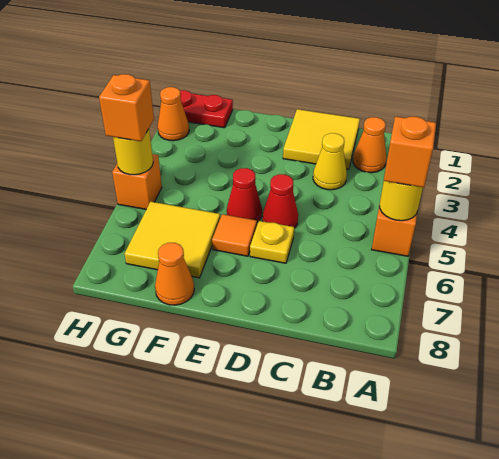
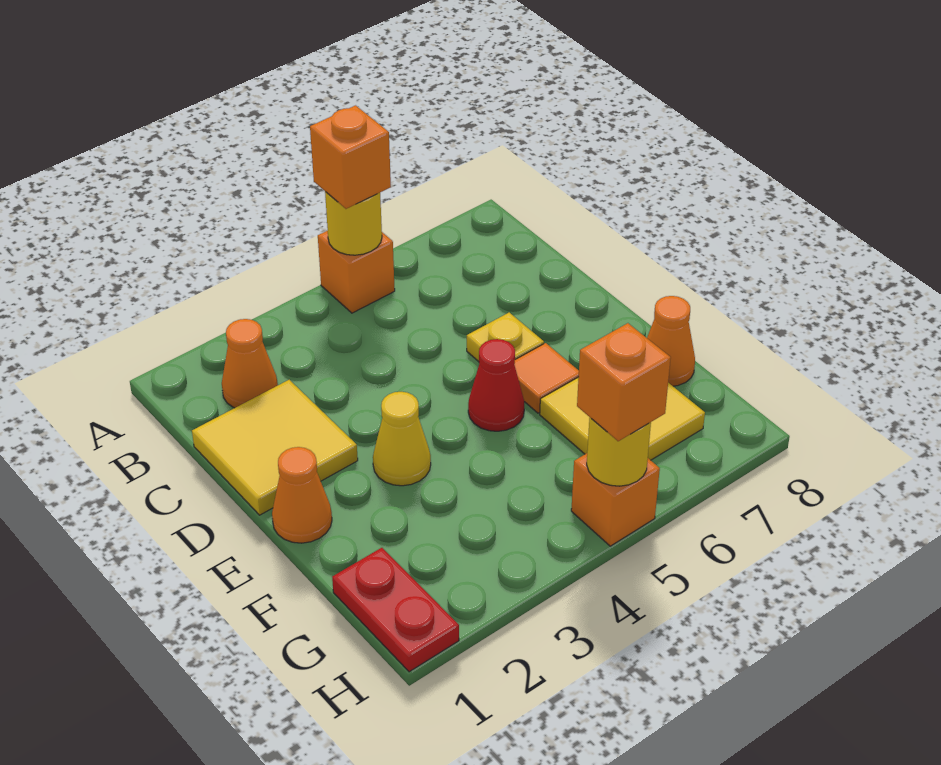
yellow 1x1 cone [313,133,347,190] -> yellow 1x1 cone moved to [373,392,431,486]
red 1x1 cone [263,174,298,228] -> none
orange 1x1 cone [158,87,189,141] -> orange 1x1 cone moved to [272,447,332,543]

